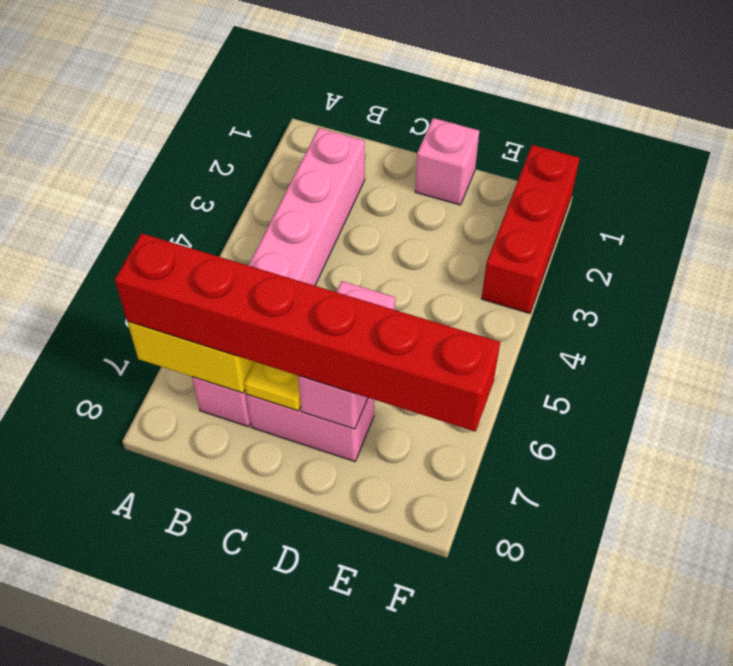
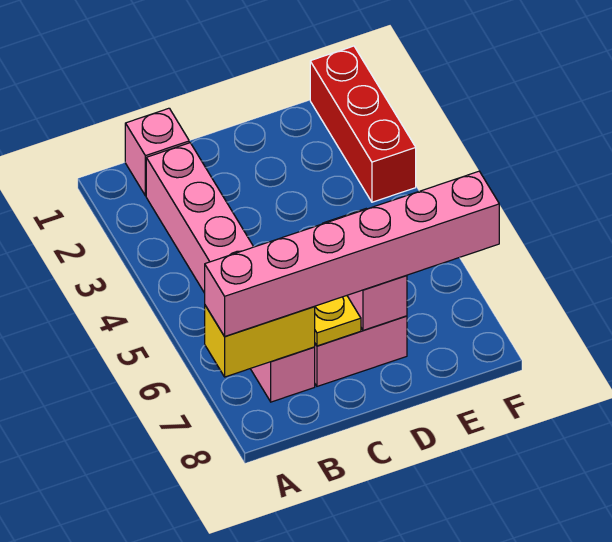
red 1x6 brick [115,233,500,432] -> pink 1x6 brick [205,171,499,336]
pink 1x1 brick [415,118,479,205] -> pink 1x1 brick moved to [125,108,189,196]

